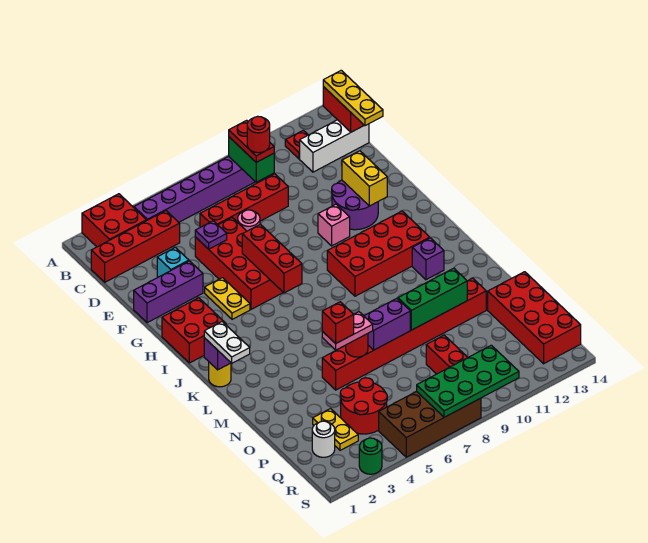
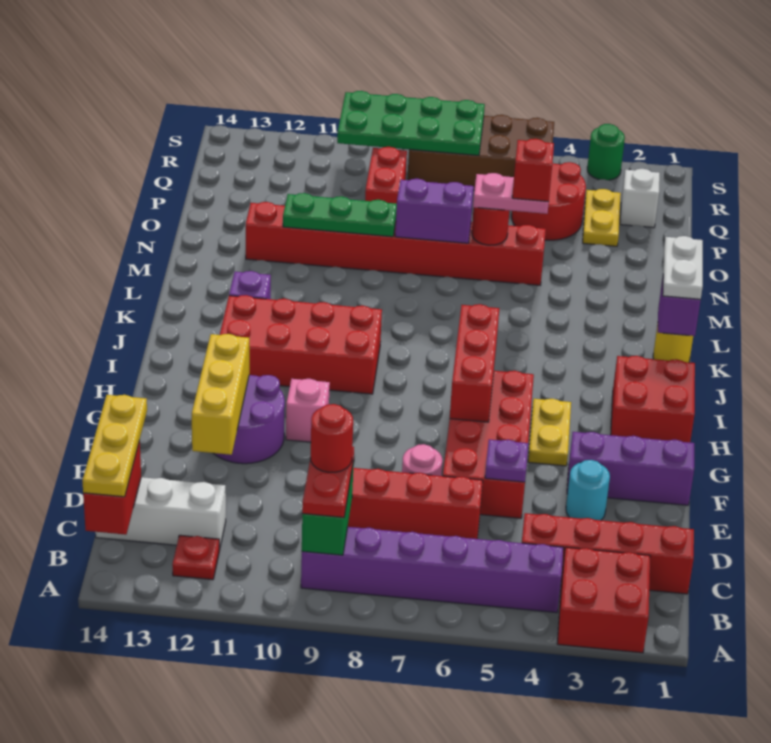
cyan 1x1 brick [157,247,189,277] -> cyan 1x1 round brick [566,460,610,520]
yellow 1x2 brick [342,151,387,206] -> yellow 1x3 brick [192,334,249,455]
green 1x3 brick [398,268,467,330] -> green 1x3 plate [283,193,397,237]
red 2x4 brick [488,272,581,364] -> none
white 1x1 round brick [312,421,335,457] -> white 1x1 brick [620,169,660,228]

